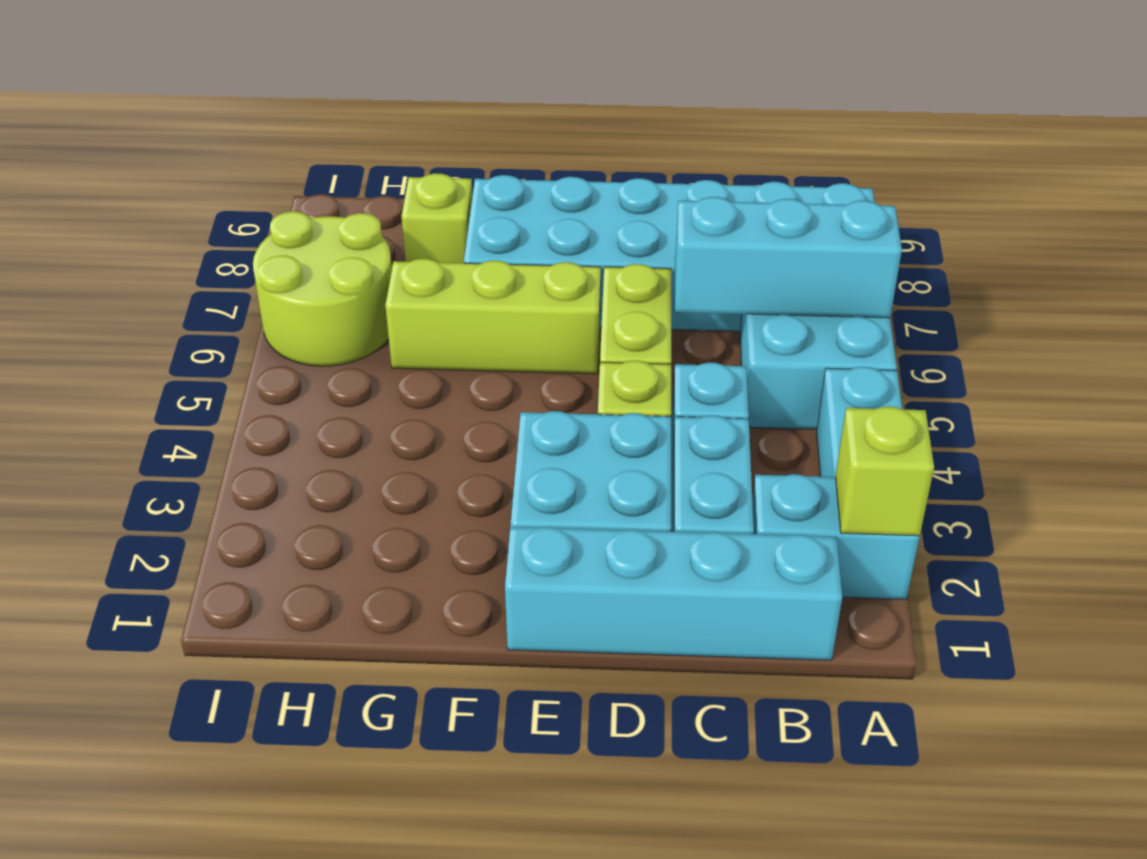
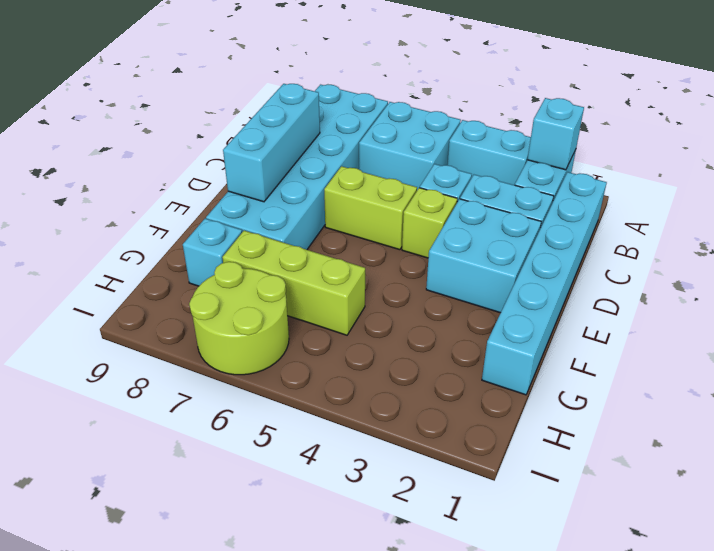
lime 1x1 brick [836,407,934,536] -> cyan 1x1 brick [527,98,584,170]
cyan 1x3 brick [675,197,902,318] -> cyan 1x3 brick moved to [223,84,320,202]
cyan 1x4 brick [505,527,842,660] -> cyan 1x6 brick [482,172,607,395]
lime 1x3 brick [385,259,601,374] -> lime 1x3 brick turned to [222,231,365,335]
lime 1x1 brick [401,173,472,263] -> cyan 1x1 brick [183,219,242,286]

